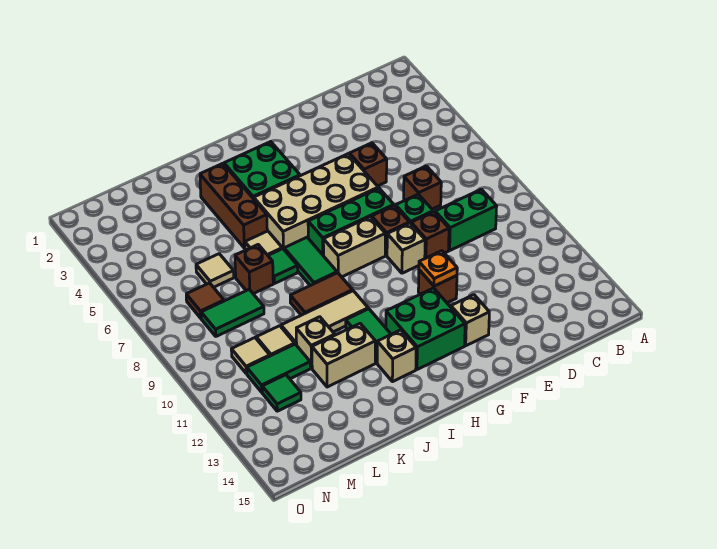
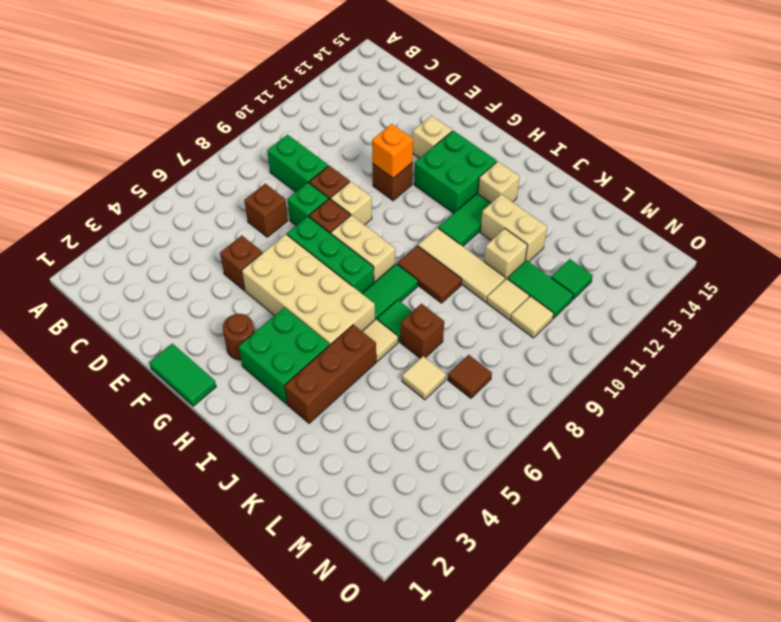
orange 1x1 plate [419,251,457,286] -> orange 1x1 brick [372,124,413,178]
none -> brown 1x1 round brick [223,314,255,360]
green 1x2 tile [201,289,264,336] -> green 1x2 tile moved to [149,344,216,406]

